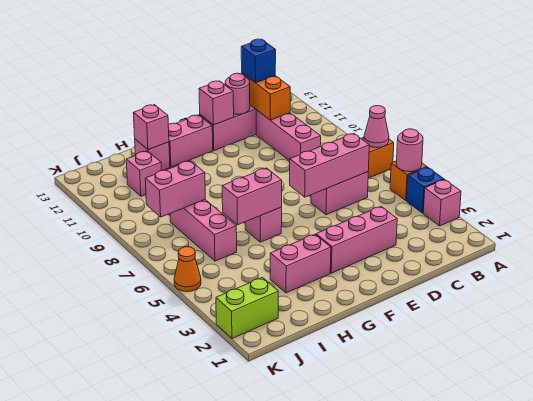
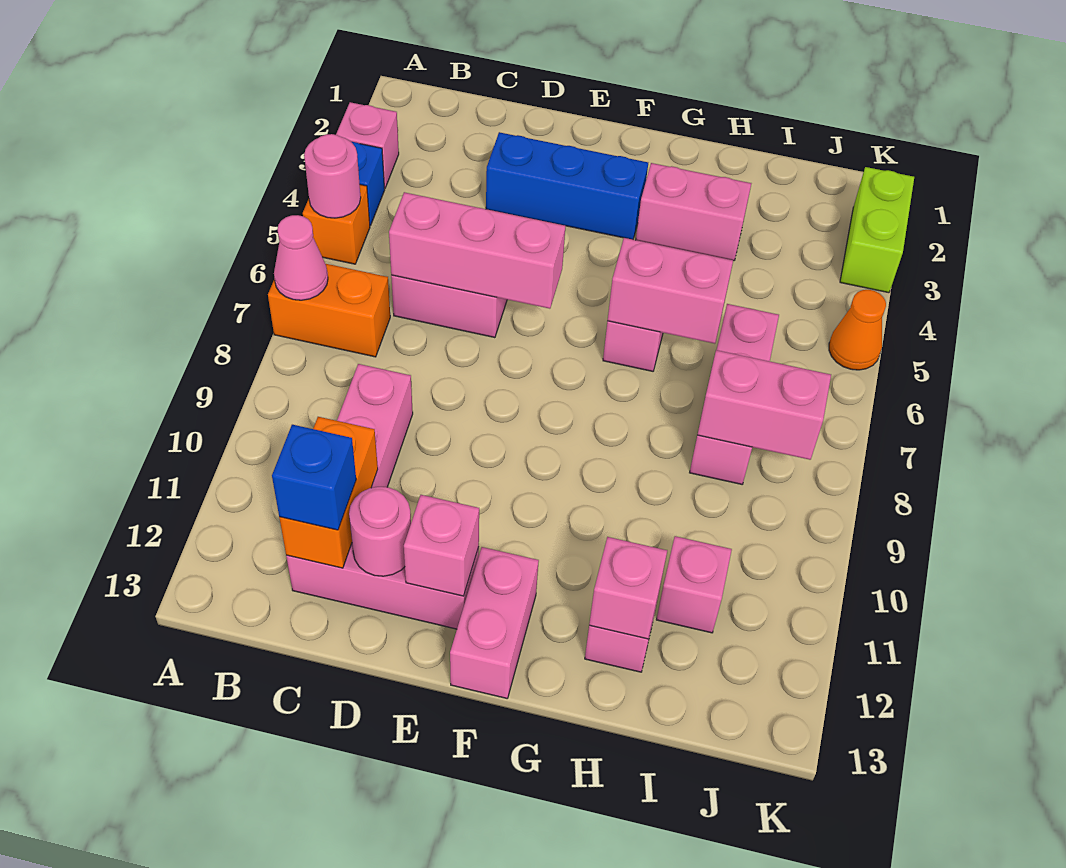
pink 1x3 brick [316,206,397,273] -> blue 1x3 brick [486,132,648,240]
pink 1x2 brick [168,115,213,167] -> pink 1x2 brick turned to [450,547,539,698]
lime 1x2 brick [216,278,278,339] -> lime 1x2 brick turned to [840,167,914,293]

